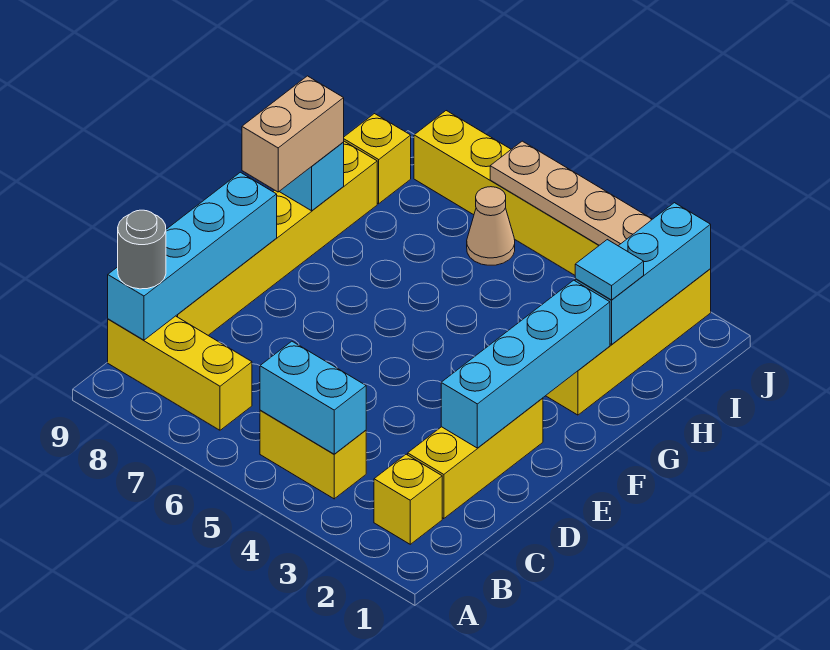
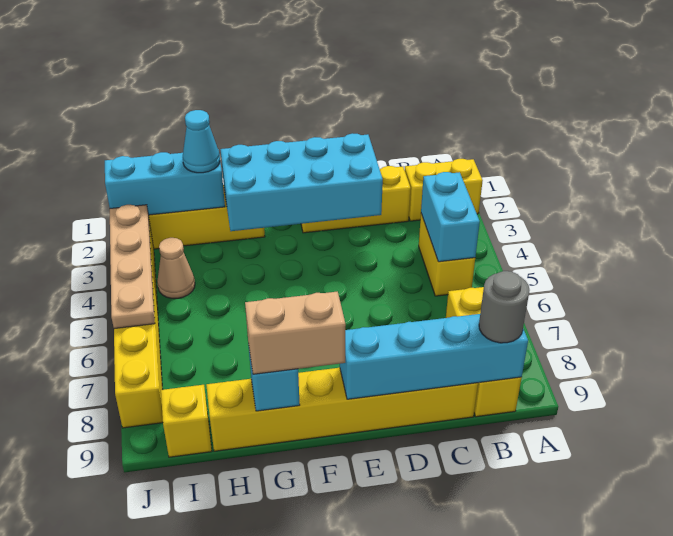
yellow 1x1 brick [374,454,442,544] -> yellow 1x2 brick [405,159,483,221]
cyan 1x4 brick [441,280,610,448] -> cyan 2x4 brick [220,133,383,231]
cyan 1x1 tile [575,240,644,300] -> cyan 1x1 cone [183,110,220,173]
tan 1x1 cone [467,187,515,265] -> tan 1x1 cone moved to [157,238,195,298]

